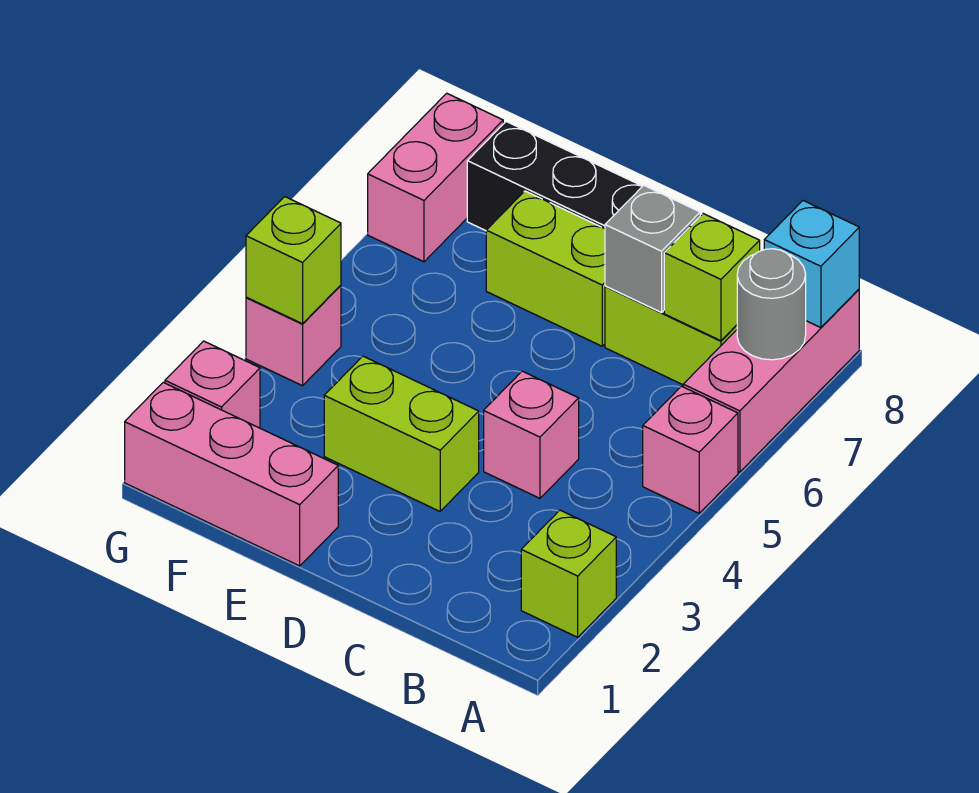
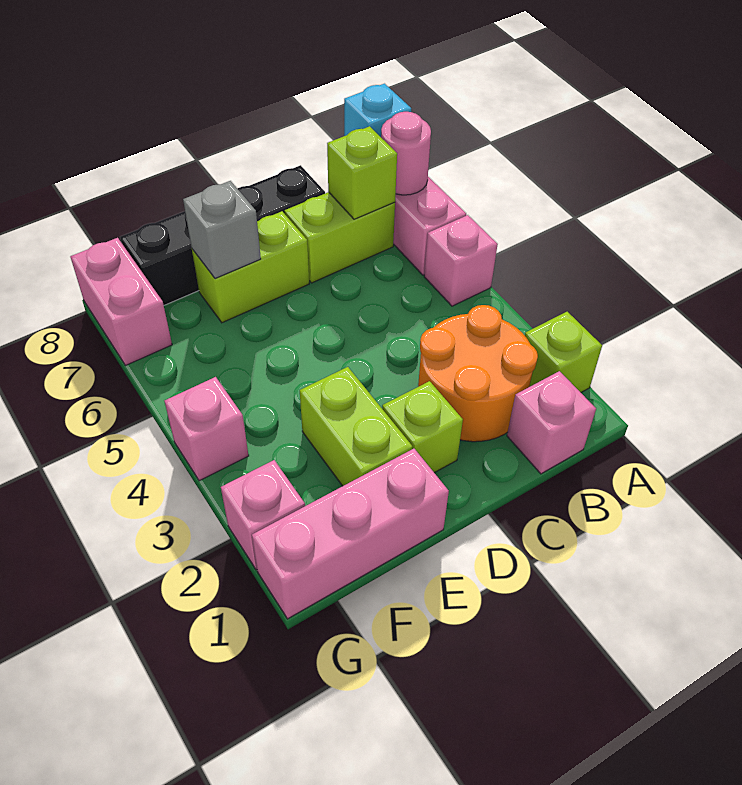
grey 1x1 round brick [737,249,806,360] -> pink 1x1 round brick [381,112,431,195]
none -> orange 2x2 round brick [418,305,538,442]
pink 1x1 brick [484,371,579,498] -> pink 1x1 brick moved to [507,371,596,474]
grey 1x1 brick [605,185,700,313] -> grey 1x1 brick moved to [183,181,261,279]
lime 1x2 brick [324,356,479,511] -> lime 1x2 brick turned to [300,367,413,486]
lime 1x1 brick [246,197,341,324] -> lime 1x1 brick moved to [382,381,463,473]

